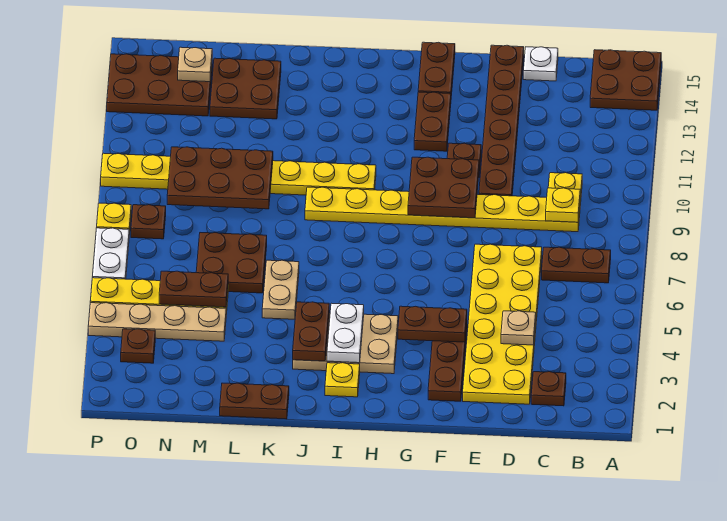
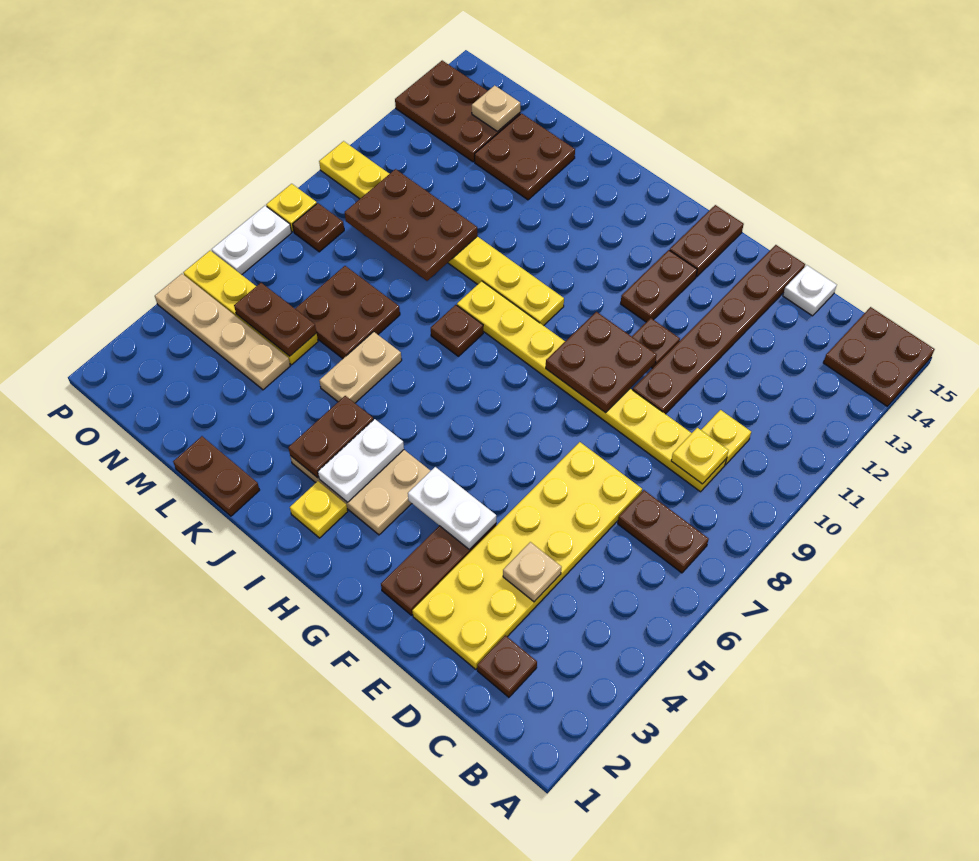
brown 1x2 plate [398,306,467,342] -> white 1x2 plate [408,467,496,550]
brown 1x1 plate [121,329,155,363] -> brown 1x1 plate moved to [431,305,483,356]

